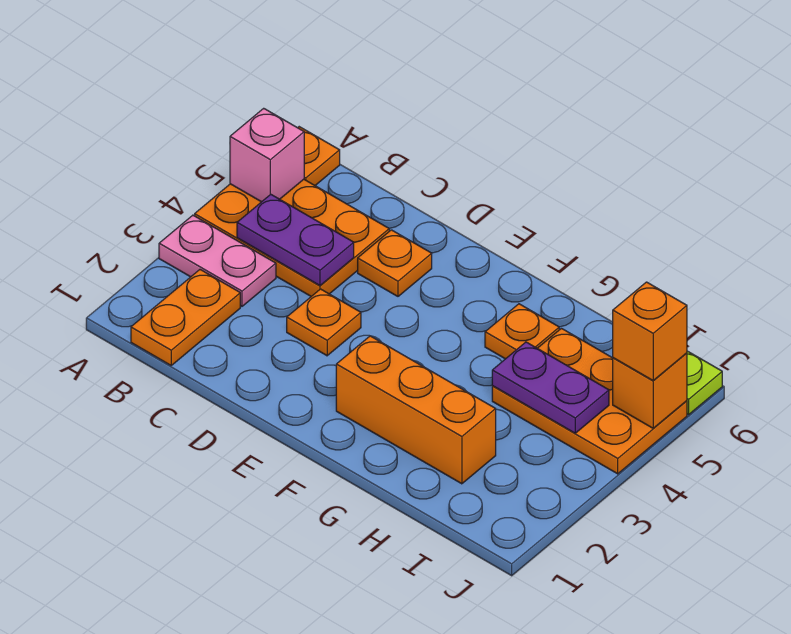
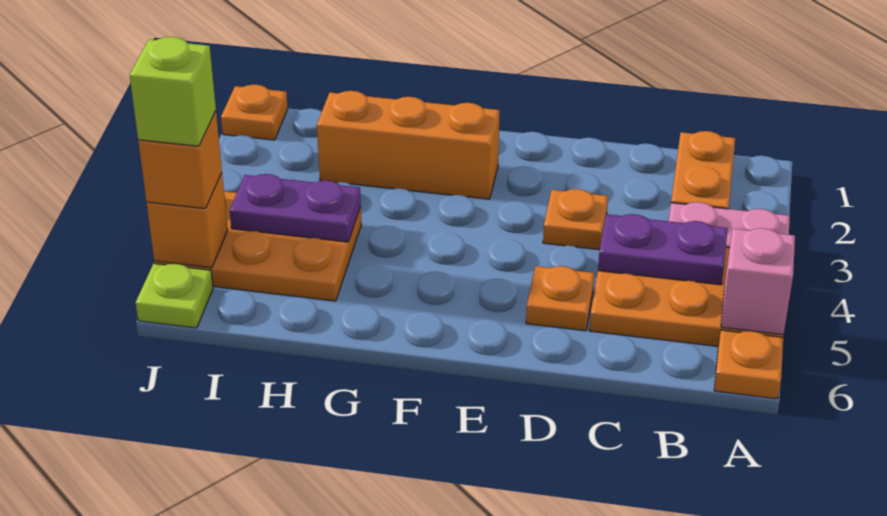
orange 1x1 plate [485,304,559,359] -> orange 1x1 plate moved to [221,85,288,140]
none -> lime 1x1 brick [130,37,216,146]

